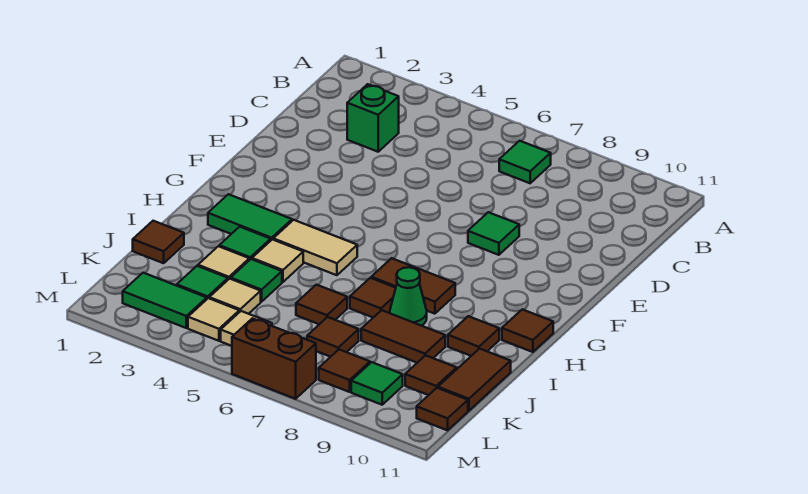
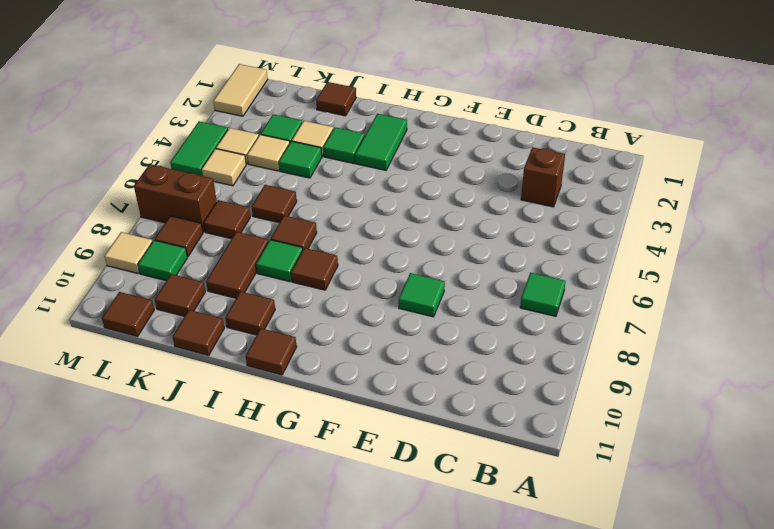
green 1x1 brick [347,84,399,152] -> brown 1x1 brick [521,147,565,207]
tan 1x2 tile [273,220,357,275] -> tan 1x2 tile moved to [213,64,268,116]
brown 1x2 tile [371,258,455,314] -> brown 1x1 tile [291,248,338,290]
tan 1x1 tile [252,239,303,282] -> tan 1x1 tile moved to [104,232,153,273]
green 1x1 cone [390,267,427,326] -> green 1x1 tile [256,240,303,282]
brown 1x2 tile [438,349,511,411] -> brown 1x1 tile [173,310,224,355]
green 1x2 tile [123,273,207,328] -> green 1x2 tile moved to [170,121,228,176]
brown 1x2 brick [232,318,316,399] -> brown 1x2 brick turned to [134,164,217,232]

